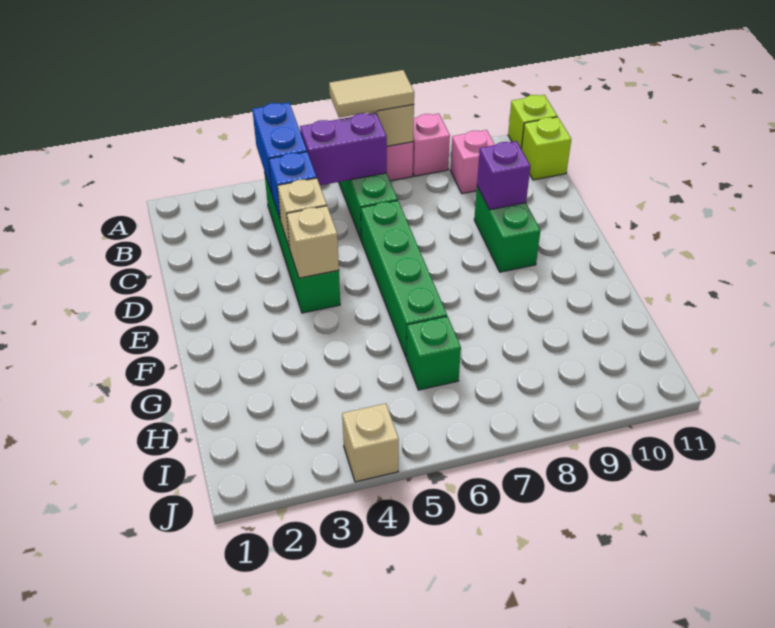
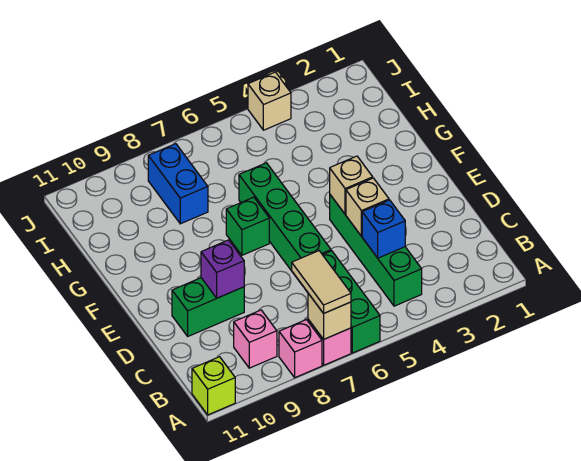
blue 1x2 brick [252,102,307,193] -> blue 1x2 brick moved to [148,144,208,224]
tan 1x2 tile [329,70,414,118] -> tan 1x2 tile turned to [292,251,351,313]
purple 1x2 brick [300,113,387,185] -> none
lime 1x1 brick [521,117,571,180] -> none
green 1x2 brick [474,186,541,272] -> green 1x2 brick turned to [172,278,244,336]
green 1x1 brick [406,316,461,390] -> green 1x1 brick moved to [226,197,269,255]

